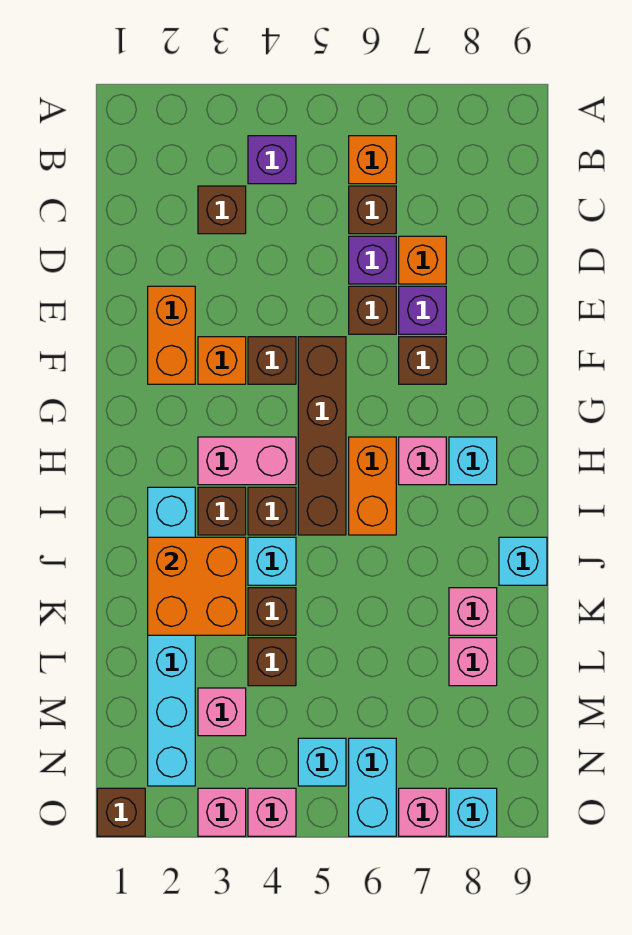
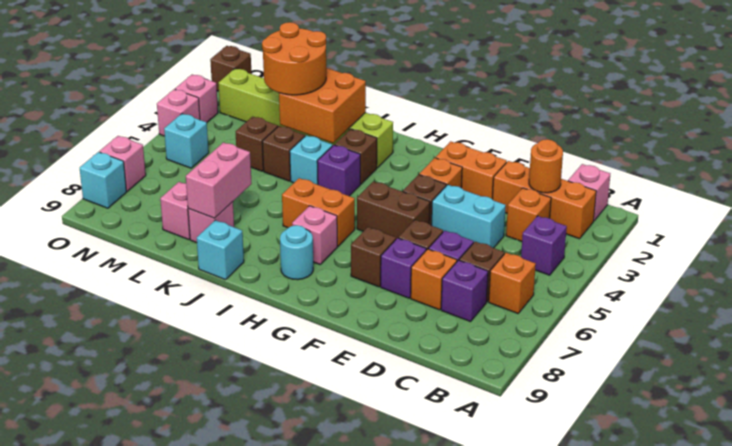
none -> orange 1x3 brick [493,161,596,239]
none -> orange 1x1 round brick [529,139,563,193]
brown 1x1 brick [198,186,246,234] -> orange 1x1 brick [506,188,551,241]
none -> purple 1x1 brick [441,260,488,322]
brown 1x4 brick [298,337,346,535] -> brown 1x2 brick [357,181,430,239]
pink 1x2 brick [198,437,296,485] -> pink 1x2 brick moved to [186,142,252,218]
cyan 1x1 brick [449,437,497,485] -> cyan 1x1 round brick [280,225,313,280]
cyan 1x6 brick [148,487,195,786] -> lime 1x6 brick [218,69,393,168]
brown 1x1 brick [248,487,296,535] -> purple 1x1 brick [317,145,360,196]
none -> orange 2x2 round brick [262,22,326,95]
pink 1x1 brick [198,688,246,736] -> pink 1x1 brick moved to [568,164,610,221]
cyan 1x2 brick [349,738,396,836] -> cyan 1x2 brick moved to [432,185,506,248]

